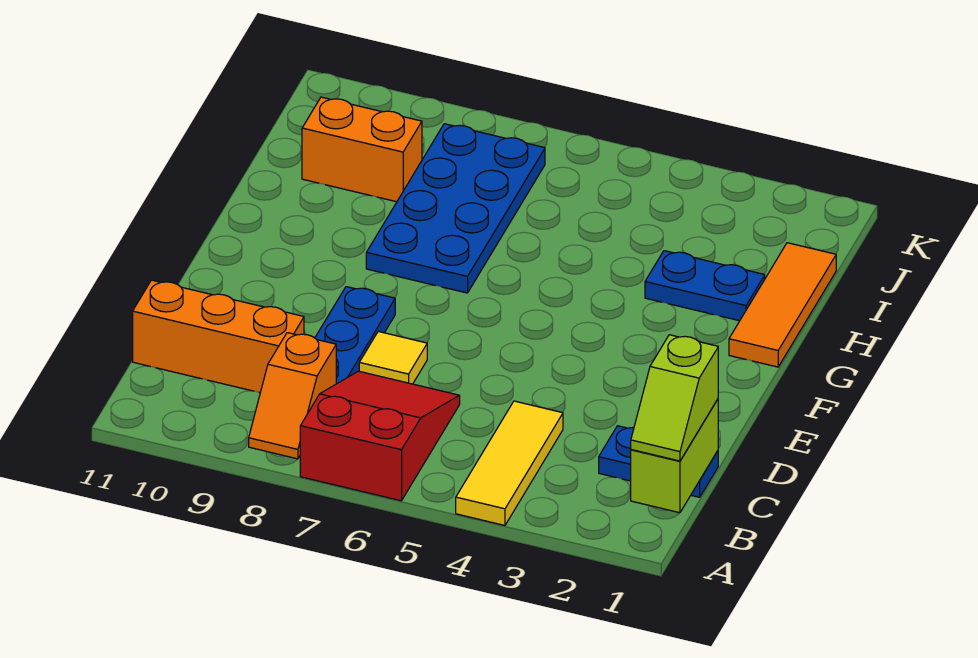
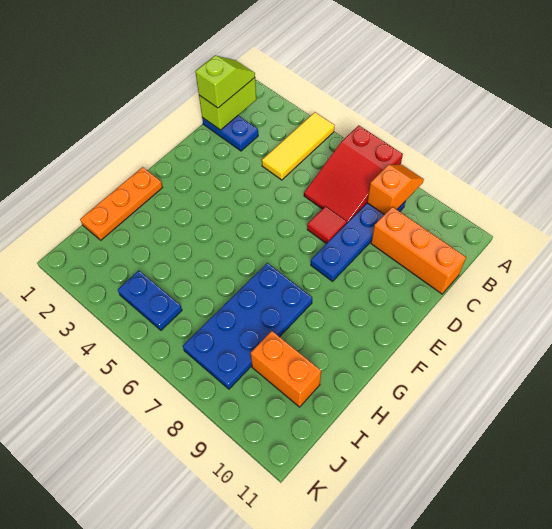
yellow 1x1 tile [359,331,427,384] -> red 1x1 tile [307,206,347,244]
orange 1x3 tile [729,243,836,367] -> orange 1x3 plate [80,167,163,240]
blue 1x2 plate [645,251,765,321] -> blue 1x2 plate moved to [118,271,182,330]

